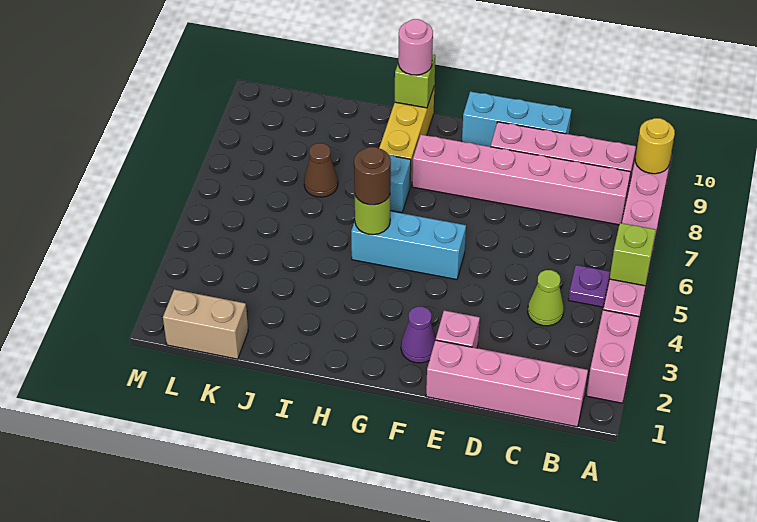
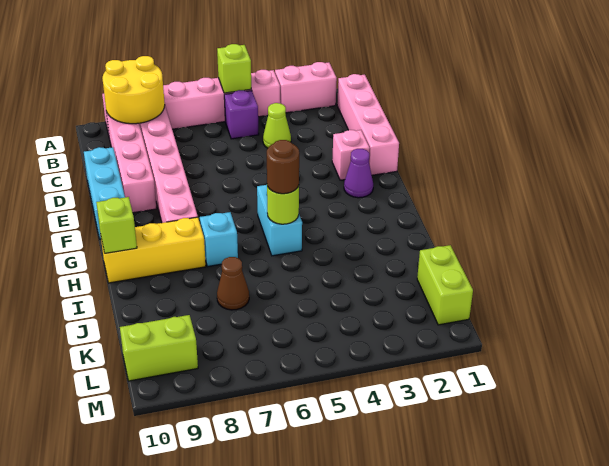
yellow 1x1 round brick [635,118,675,174] -> yellow 2x2 round brick [102,56,165,124]
purple 1x1 plate [568,265,610,307] -> purple 1x1 brick [224,90,259,139]
cyan 1x3 brick [351,211,466,280] -> cyan 1x2 brick [257,185,302,256]
pink 1x1 round brick [398,19,433,75] -> none
tan 1x2 brick [163,289,248,359] -> lime 1x2 brick [417,245,473,325]
none -> lime 1x2 brick [120,315,198,381]

